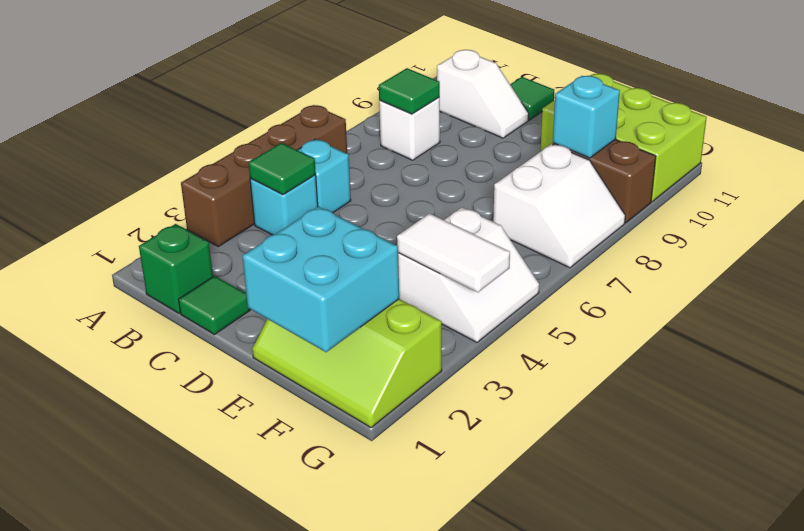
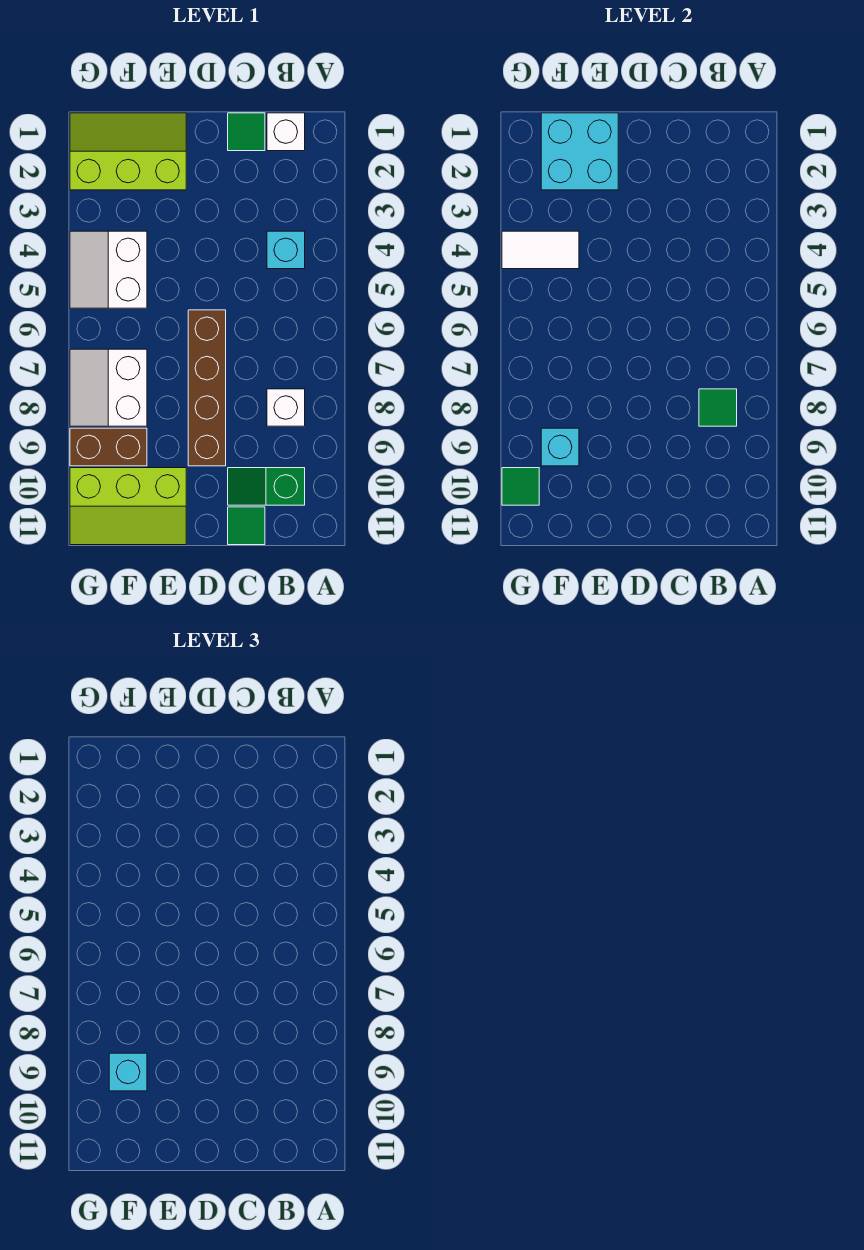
brown 1x4 brick [181,105,347,247] -> brown 1x4 brick moved to [188,310,226,466]
green 1x1 brick [139,224,213,313] -> white 1x1 brick [267,113,305,151]
green 1x1 tile [249,143,316,195] -> green 1x1 tile moved to [502,468,539,505]
cyan 1x1 brick [298,139,351,213] -> cyan 1x1 brick moved to [109,1053,147,1091]
white 1x2 slope [437,50,529,138] -> green 1x2 slope [228,468,305,505]
lime 2x3 brick [540,74,707,202] -> lime 2x3 slope [70,468,186,545]

